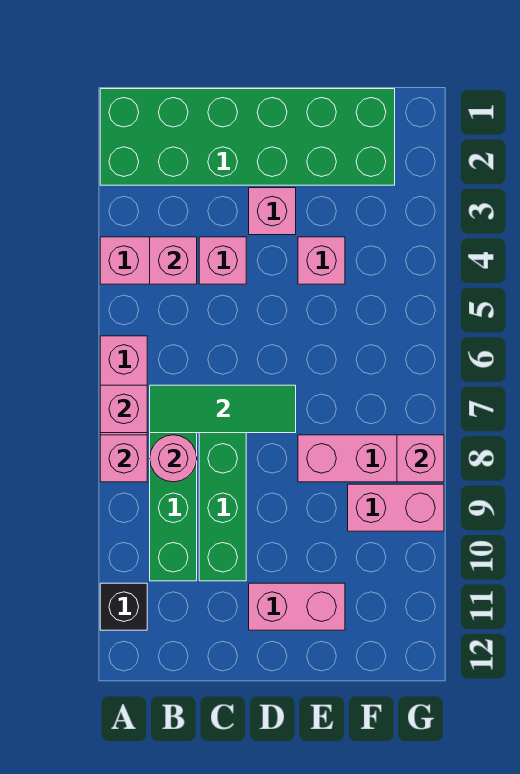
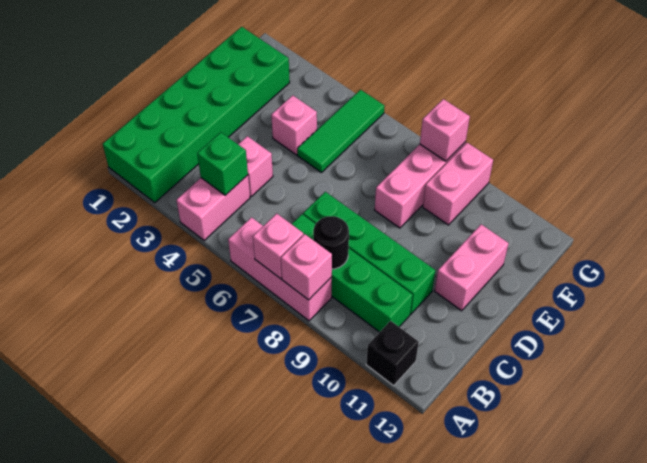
pink 1x1 brick [150,237,197,284] -> green 1x1 brick [197,132,248,195]
green 1x3 tile [150,385,296,433] -> green 1x3 tile moved to [297,90,384,172]
pink 1x1 round brick [150,435,197,482] -> black 1x1 round brick [313,216,349,269]
pink 1x1 brick [249,188,296,235] -> none

